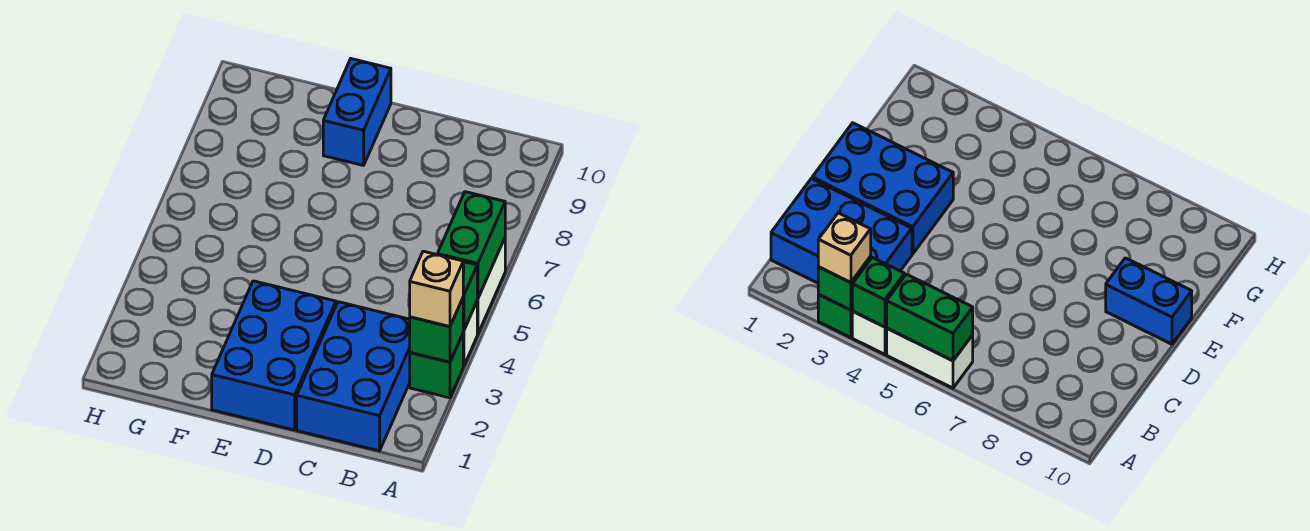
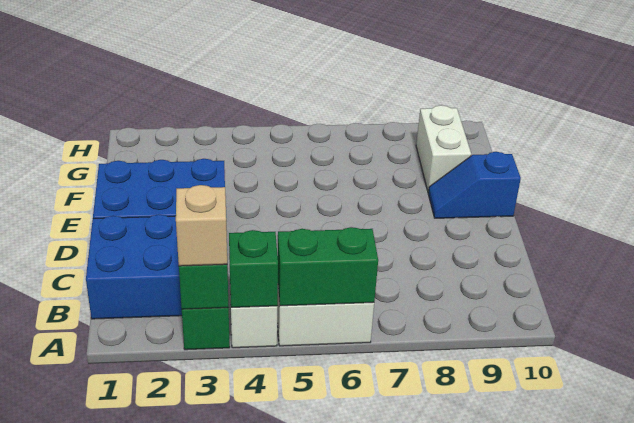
blue 1x2 brick [323,59,391,165] -> blue 1x2 slope [428,152,521,218]
none -> white 1x2 brick [416,105,471,192]

